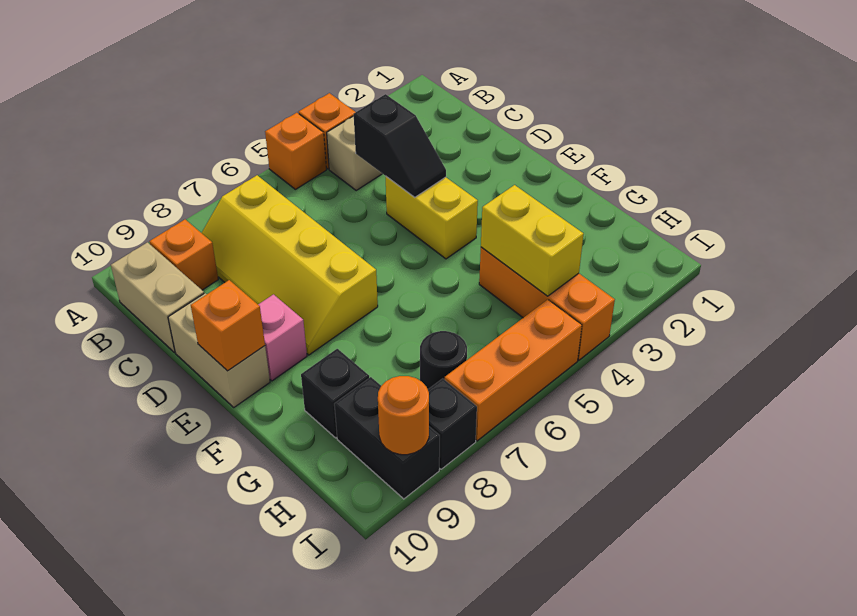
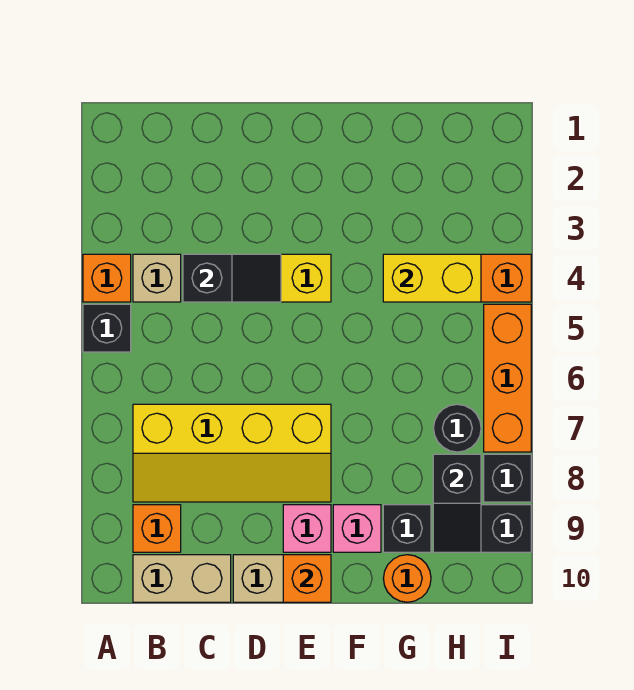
orange 1x1 brick [265,113,326,189] -> black 1x1 brick [83,304,131,352]
none -> pink 1x1 brick [333,505,381,552]
none -> black 1x2 slope [433,454,481,552]
orange 1x1 round brick [378,376,429,455] -> orange 1x1 round brick moved to [383,555,431,602]

